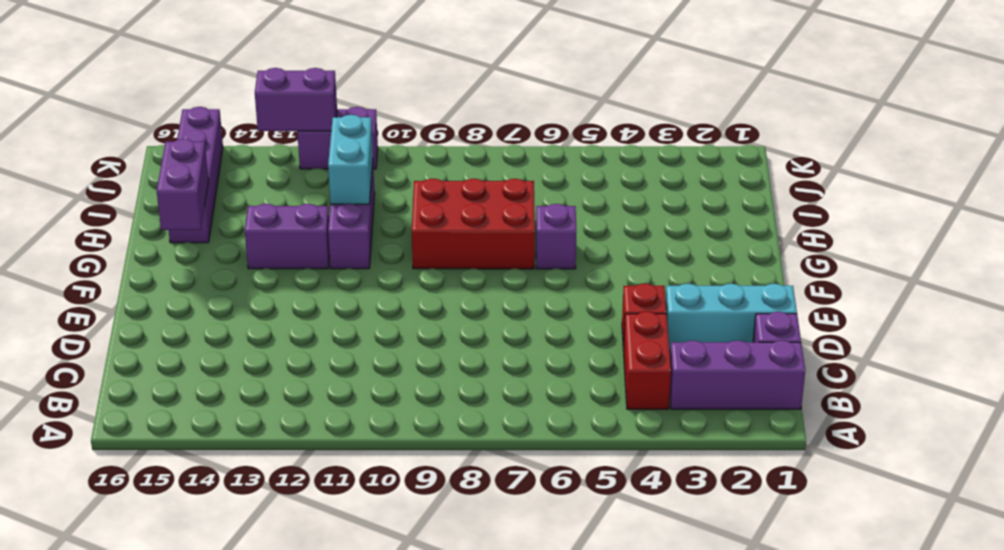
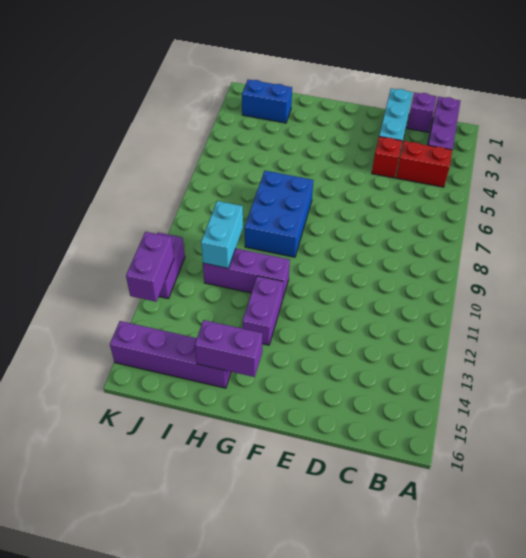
purple 1x1 brick [536,204,577,269] -> none
red 2x3 brick [412,179,535,269] -> blue 2x3 brick [245,171,313,257]
cyan 1x2 brick [328,115,373,204] -> cyan 1x2 brick turned to [201,201,243,268]
none -> blue 1x2 brick [242,80,292,123]

